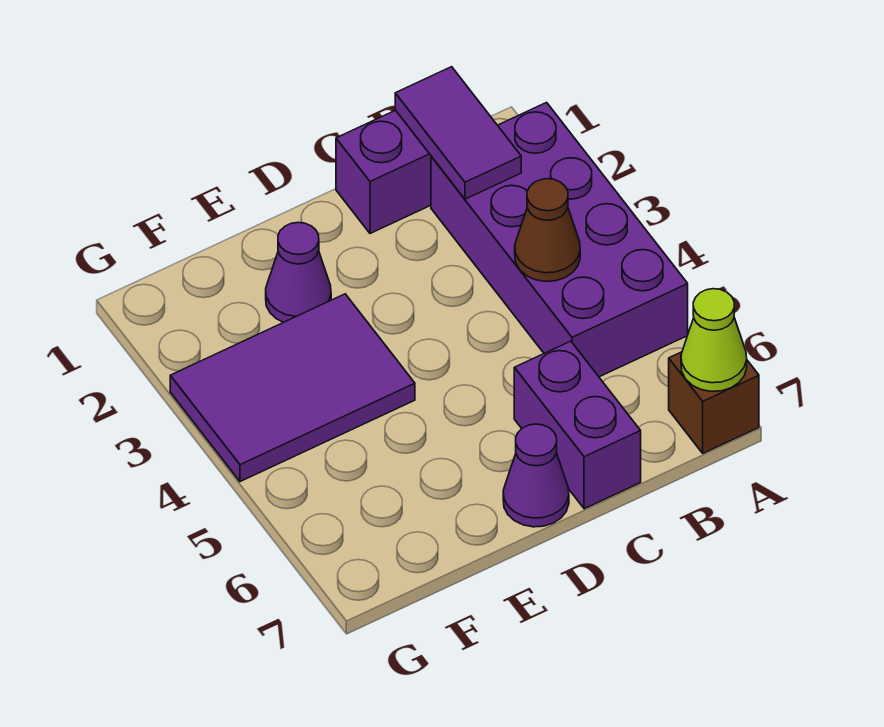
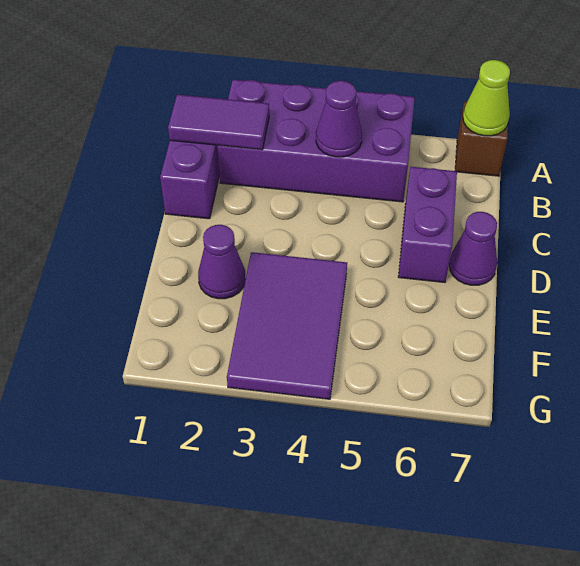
brown 1x1 cone [515,179,580,281] -> purple 1x1 cone [316,81,362,157]
purple 1x2 brick [514,341,641,509] -> purple 1x2 brick turned to [398,167,457,283]

